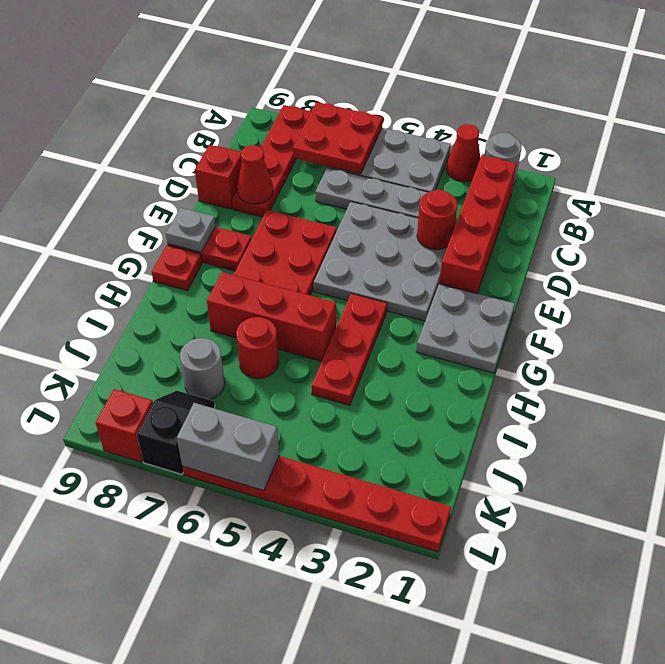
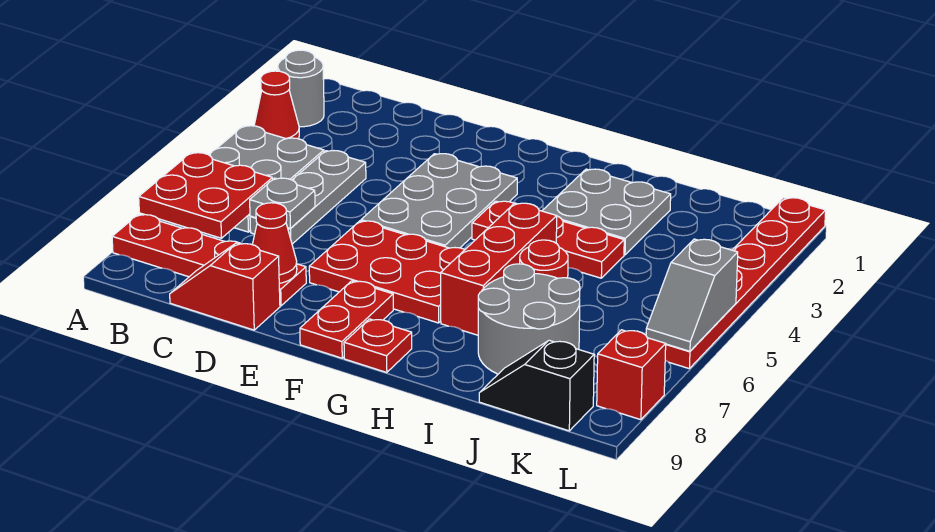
red 1x4 brick [439,155,517,294] -> none
grey 3x3 plate [314,202,447,321] -> grey 2x3 plate [361,154,517,248]
red 1x1 round brick [417,190,458,250] -> none
grey 2x2 plate [416,284,515,373] -> grey 2x2 plate moved to [542,169,671,255]
grey 1x1 plate [166,208,216,252] -> grey 1x1 plate moved to [250,178,315,228]
grey 1x1 round brick [180,338,225,400] -> grey 2x2 round brick [478,264,580,374]
black 1x2 slope [137,391,215,474] -> black 1x2 slope moved to [479,340,594,431]
grey 1x2 brick [177,403,279,491] -> grey 1x2 slope [646,239,738,351]

